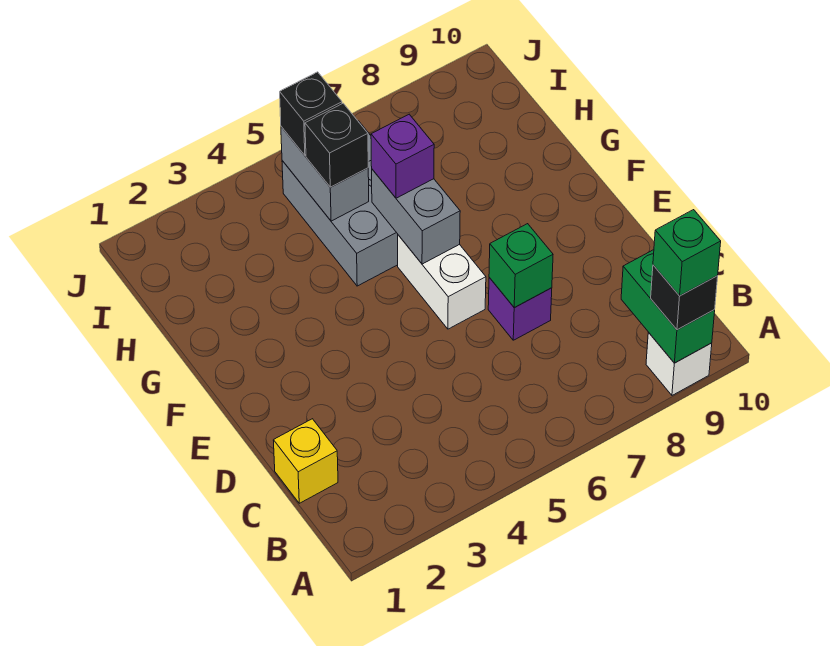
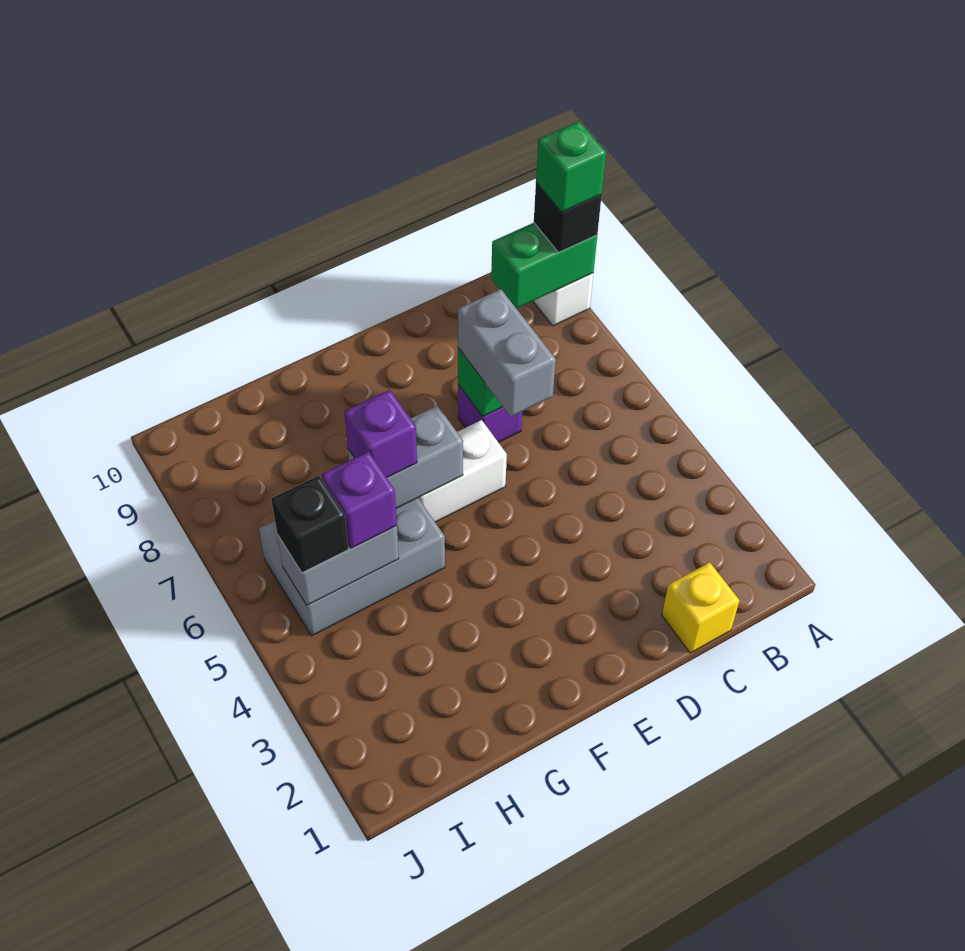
none -> grey 1x2 brick [458,289,556,417]
black 1x1 brick [305,103,368,187] -> purple 1x1 brick [322,452,397,548]

